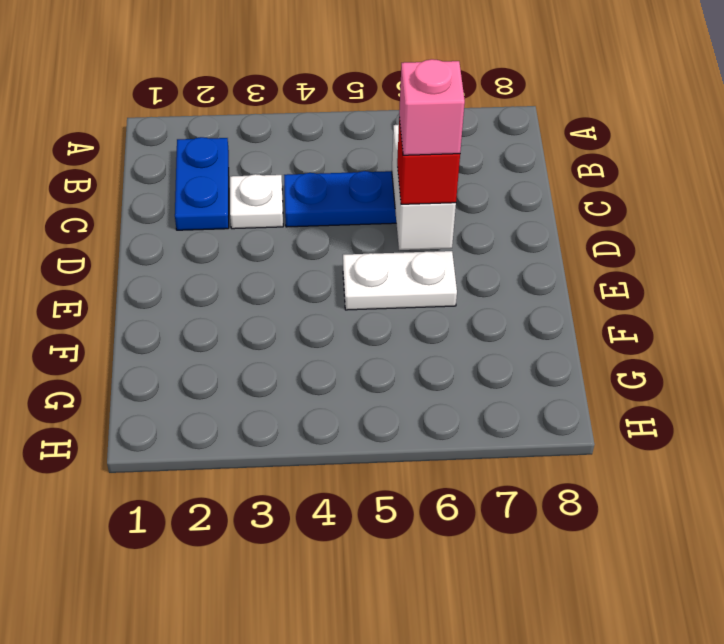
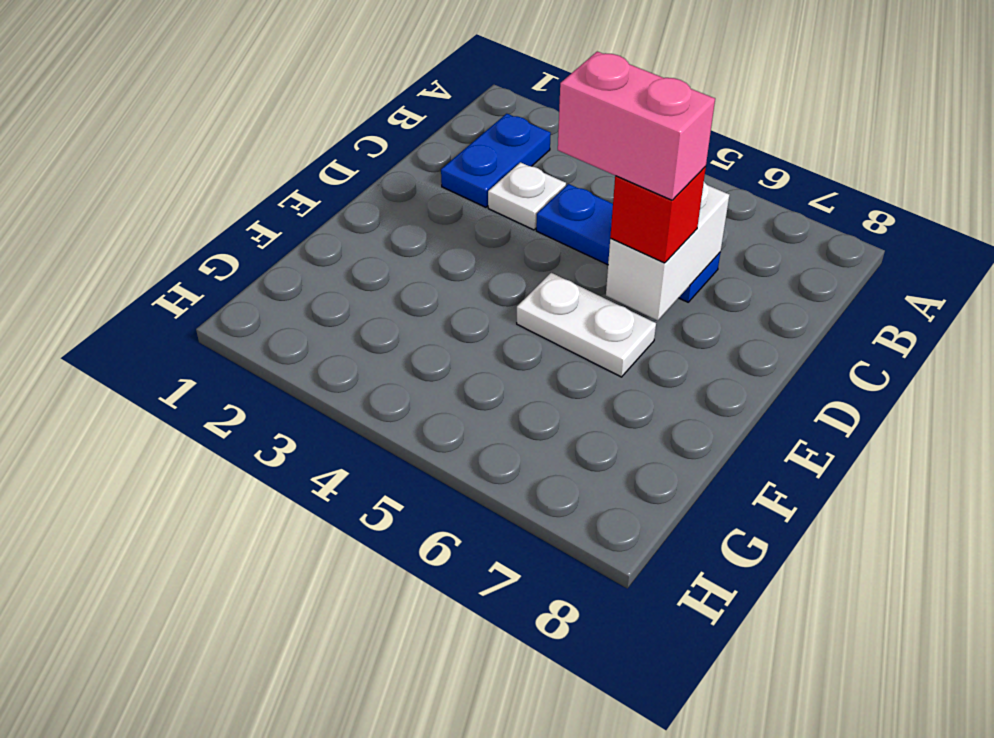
pink 1x1 brick [399,59,465,155] -> pink 1x2 brick [558,51,715,200]

